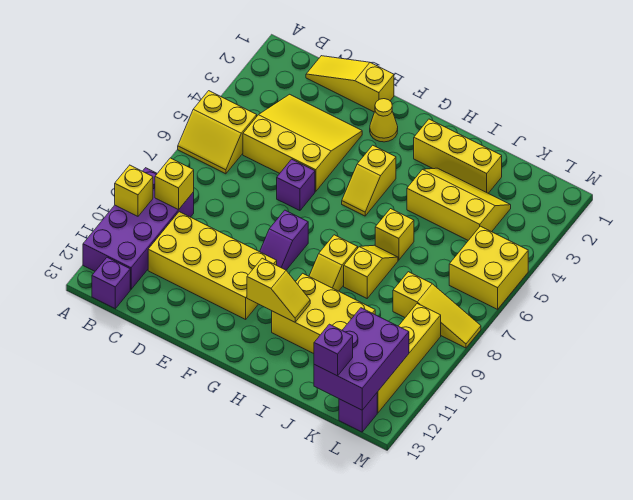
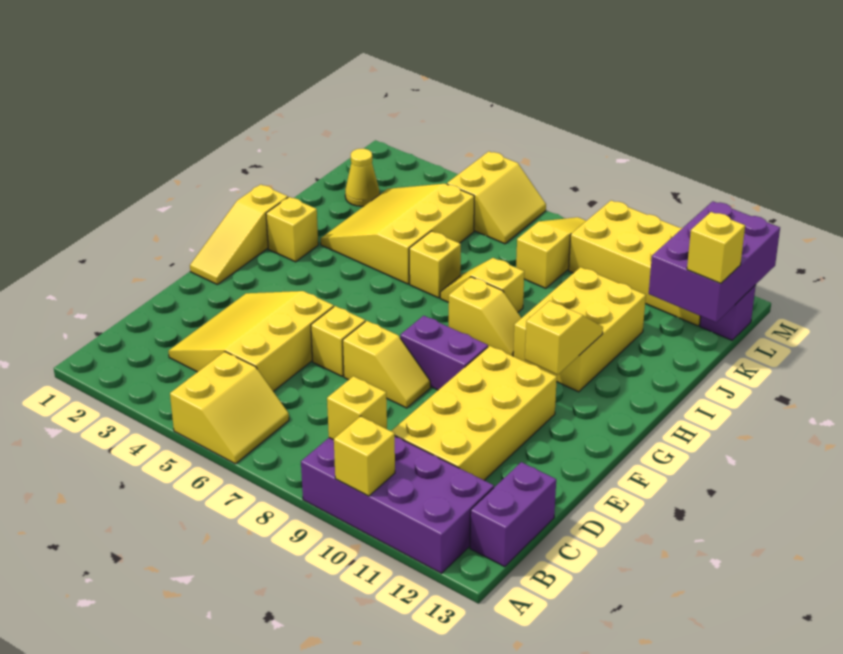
purple 1x1 brick [92,257,130,309] -> purple 1x2 brick [470,462,556,567]
yellow 1x3 slope [306,56,394,112] -> yellow 1x3 slope moved to [190,184,288,284]
purple 1x1 brick [277,159,315,211] -> yellow 1x1 brick [311,306,365,376]
yellow 1x1 cone [370,99,398,142] -> yellow 1x1 cone moved to [345,148,380,206]
purple 1x2 slope [260,210,308,270] -> purple 1x2 brick [400,316,488,390]
yellow 1x2 slope [342,145,396,216] -> yellow 1x2 slope moved to [343,321,430,408]
yellow 1x3 brick [414,119,502,193] -> yellow 1x1 brick [266,197,318,262]
yellow 2x3 slope [407,168,511,240] -> yellow 3x3 slope [321,184,474,284]
purple 2x3 brick [314,308,409,410] -> purple 2x3 brick turned to [649,201,780,323]
purple 1x1 brick [314,324,353,376] -> yellow 1x1 brick [687,212,745,283]
yellow 2x2 brick [449,226,528,309] -> yellow 2x2 slope [447,151,546,244]
yellow 1x4 brick [377,304,441,413] -> yellow 2x4 brick [569,200,701,326]

